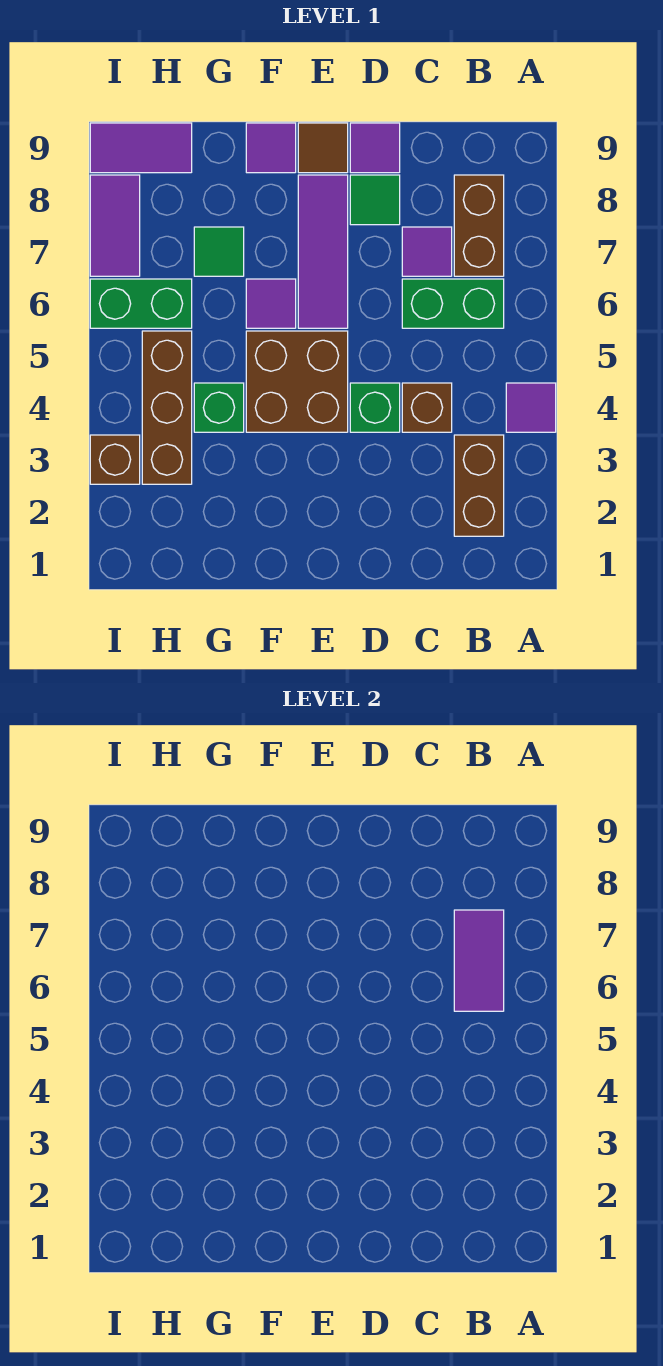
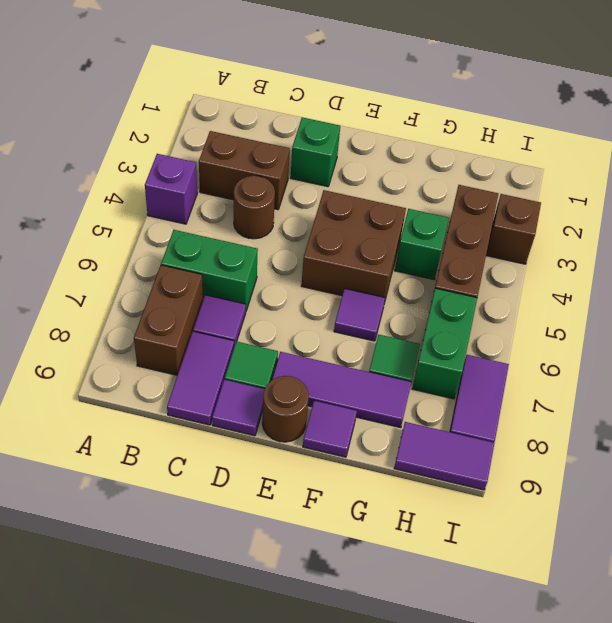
purple 1x1 tile [506,383,556,432] -> purple 1x1 brick [145,154,197,224]
brown 1x2 brick [454,435,504,536] -> brown 1x2 brick turned to [199,131,290,210]
purple 1x2 tile [454,910,504,1011] -> purple 1x2 tile moved to [167,332,234,425]
brown 1x1 brick [402,383,452,432] -> brown 1x1 round brick [234,176,275,239]
green 1x1 brick [350,383,400,432] -> green 1x1 brick moved to [291,117,340,187]
purple 1x3 tile [298,175,348,328] -> purple 1x3 tile turned to [272,352,411,428]
brown 1x1 tile [298,123,348,173] -> brown 1x1 round brick [262,376,309,442]
green 1x2 brick [90,279,192,328] -> green 1x2 brick turned to [412,288,477,399]

